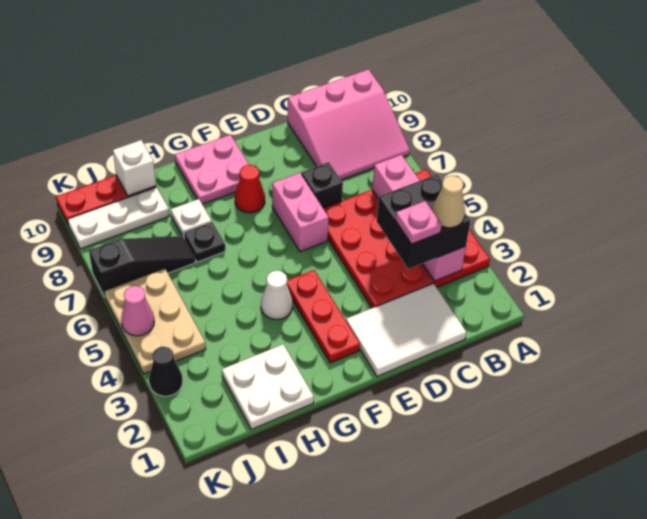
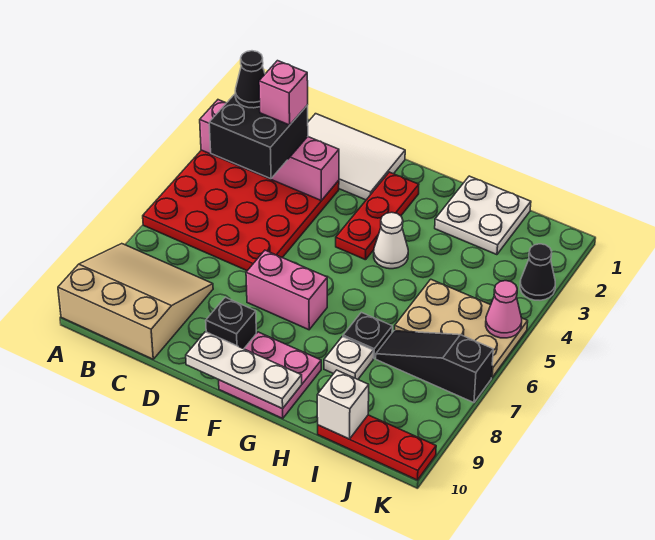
pink 3x3 slope [288,69,410,180] -> tan 3x3 slope [58,244,213,359]
pink 1x4 brick [372,155,466,281] -> pink 1x4 brick turned to [200,100,339,201]
tan 1x1 cone [432,176,465,228] -> black 1x1 cone [235,51,265,108]
pink 1x1 plate [395,201,442,244] -> pink 1x1 brick [259,61,308,125]
black 1x1 brick [301,162,343,208] -> black 1x1 brick moved to [206,297,256,349]
pink 1x2 brick [272,173,329,252] -> pink 1x2 brick turned to [246,250,327,330]
red 1x1 cone [235,165,265,213] -> none
white 1x3 plate [68,187,169,249] -> white 1x3 plate moved to [186,332,302,409]
tan 2x3 plate [104,268,206,374] -> tan 2x3 plate turned to [395,279,528,377]

